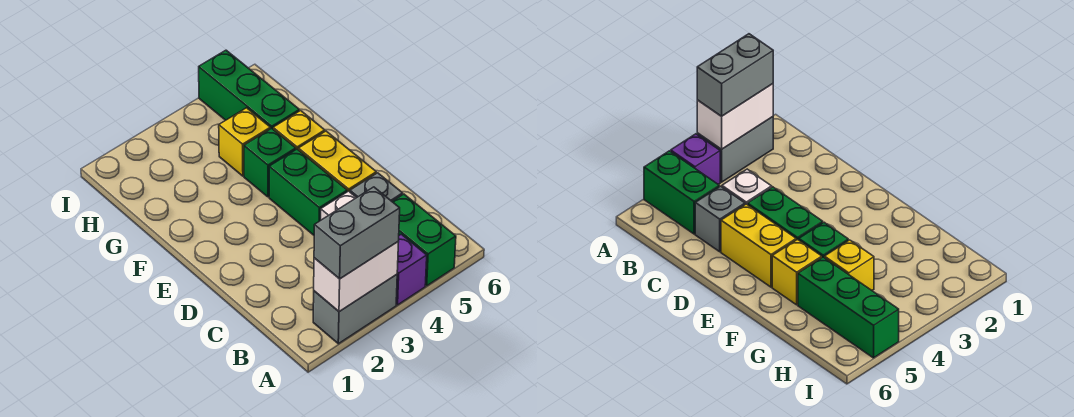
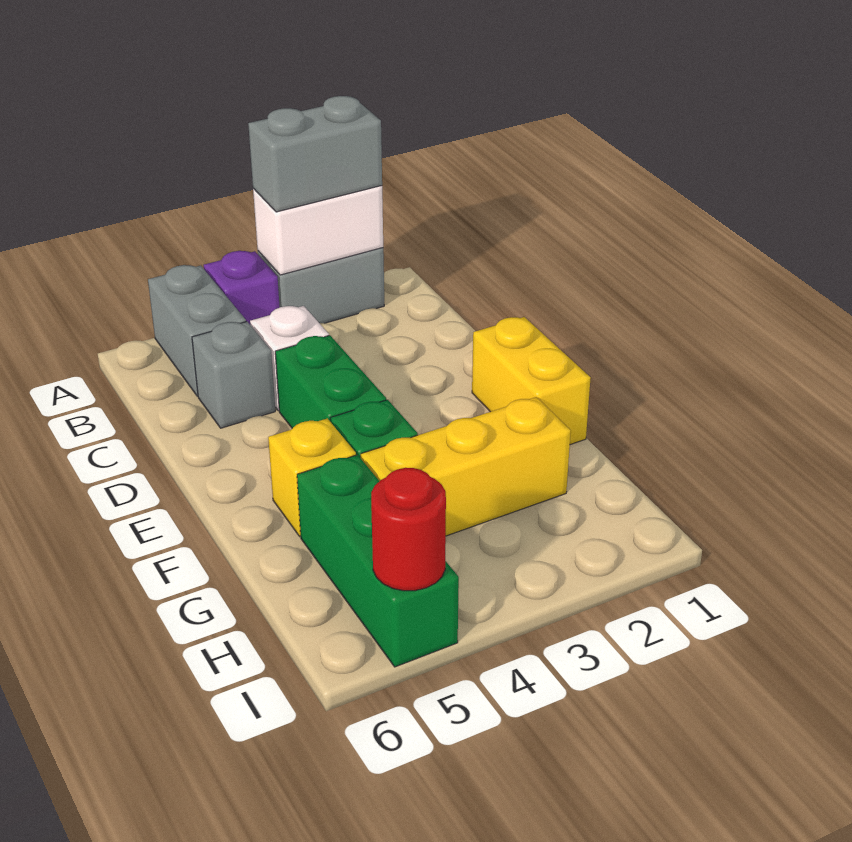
green 1x2 brick [392,194,456,286] -> grey 1x2 brick [148,265,246,396]
yellow 1x2 brick [298,131,376,192] -> yellow 1x2 brick moved to [472,317,591,445]
yellow 1x1 brick [219,108,270,176] -> yellow 1x3 brick [361,397,571,536]
none -> red 1x1 round brick [371,468,446,591]

